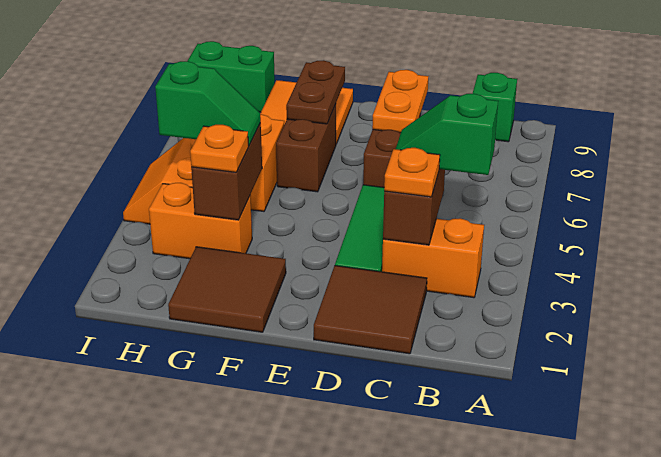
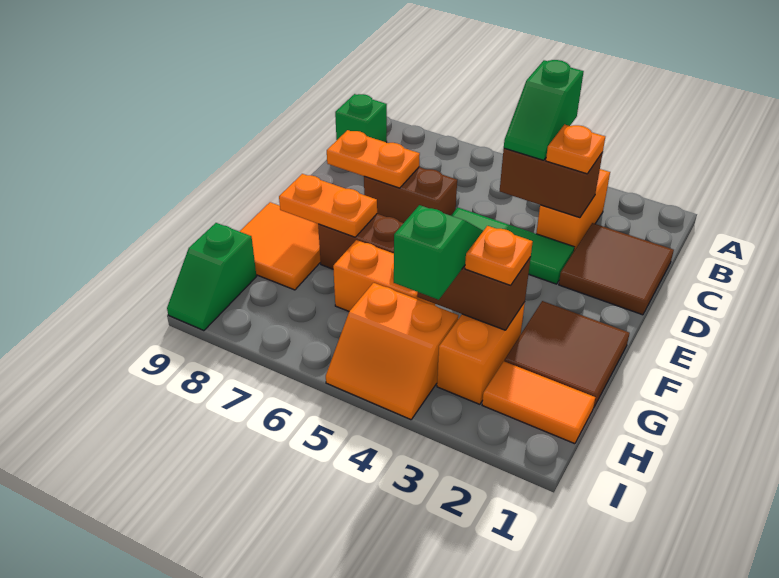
brown 1x2 plate [286,60,345,124] -> orange 1x2 plate [279,174,377,237]
none -> orange 1x2 tile [482,361,595,444]
green 1x2 brick [188,41,275,112] -> green 1x2 slope [167,223,256,331]

